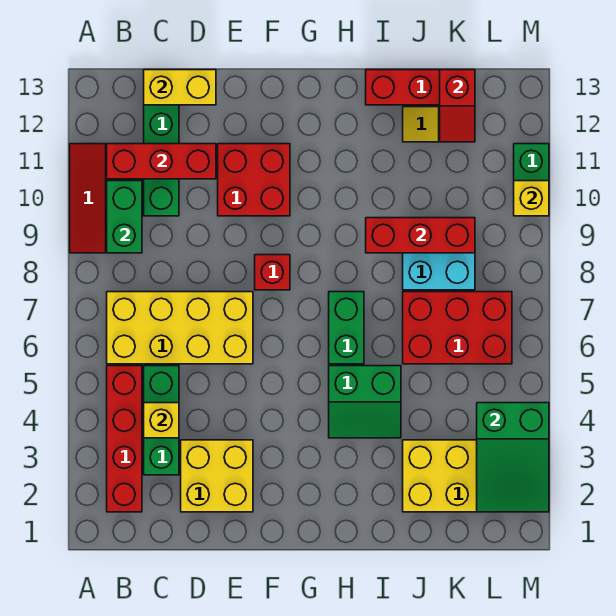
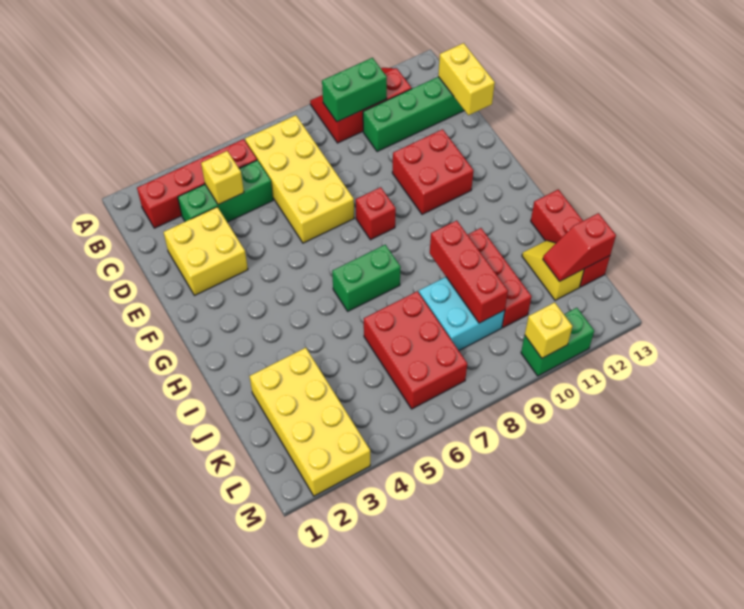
red 1x3 brick [107,144,216,179] -> red 1x3 brick moved to [468,228,532,328]
green 2x2 slope [329,366,401,438] -> none
green 2x3 slope [477,403,549,512] -> none

